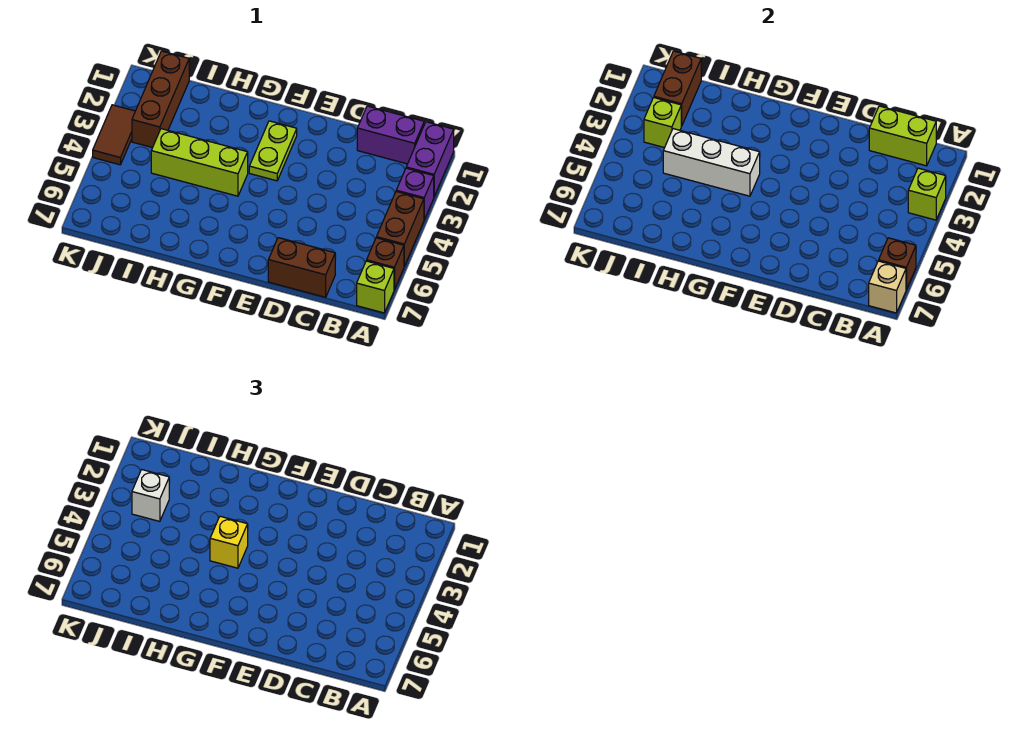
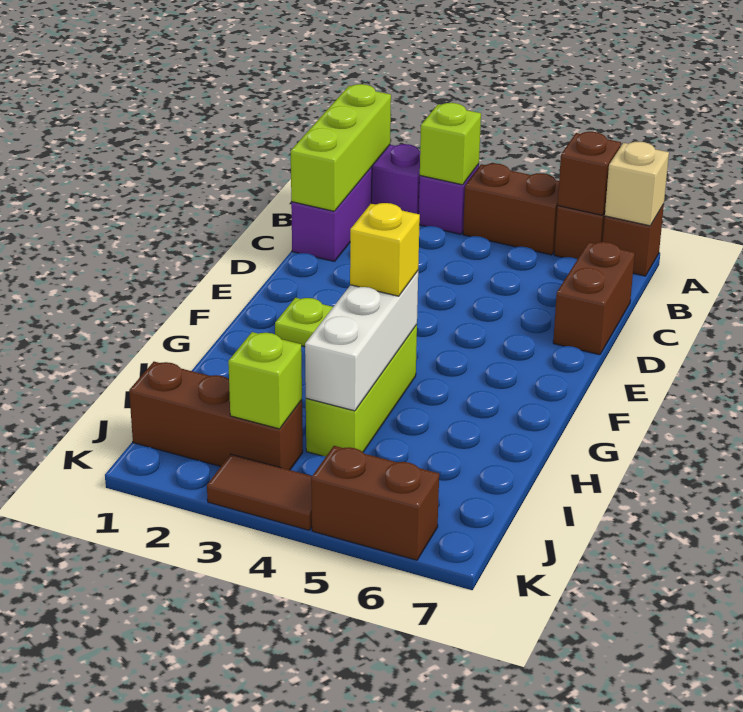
lime 1x1 brick [357,261,394,313] -> brown 1x1 brick [603,204,664,276]
lime 1x2 brick [869,106,936,166] -> lime 1x3 brick [291,84,391,211]
brown 1x2 brick [654,51,701,126] -> brown 1x2 brick moved to [311,446,439,560]
white 1x1 brick [132,470,169,521] -> none

